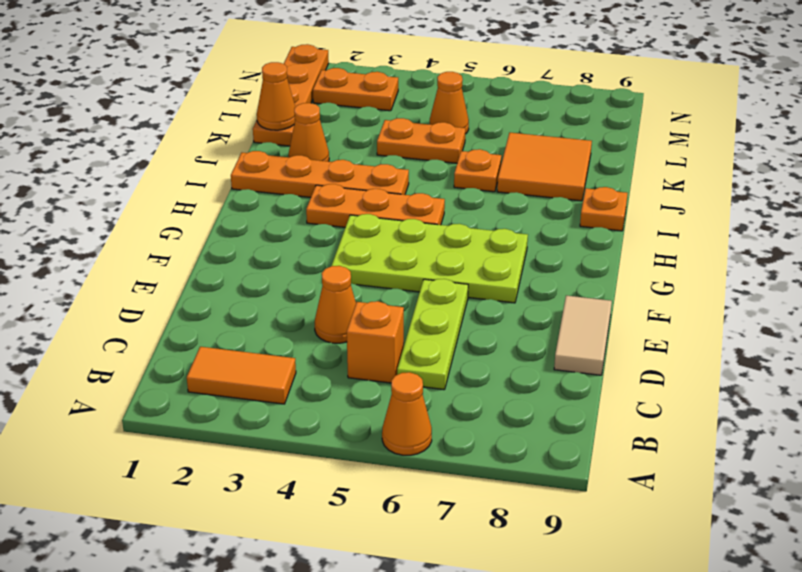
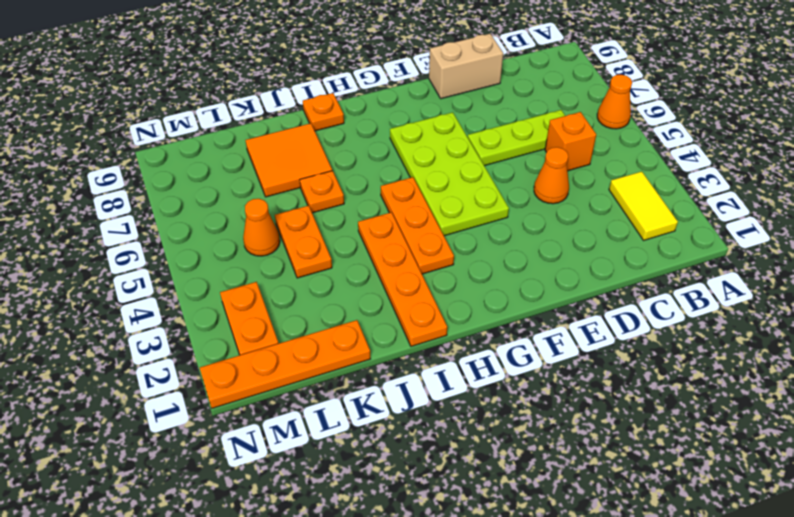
orange 1x2 tile [187,347,296,404] -> yellow 1x2 tile [609,172,678,240]
tan 1x2 tile [554,296,612,375] -> tan 1x2 brick [429,34,503,99]
orange 1x1 cone [288,103,329,161] -> none
orange 1x1 cone [257,62,295,130] -> none

